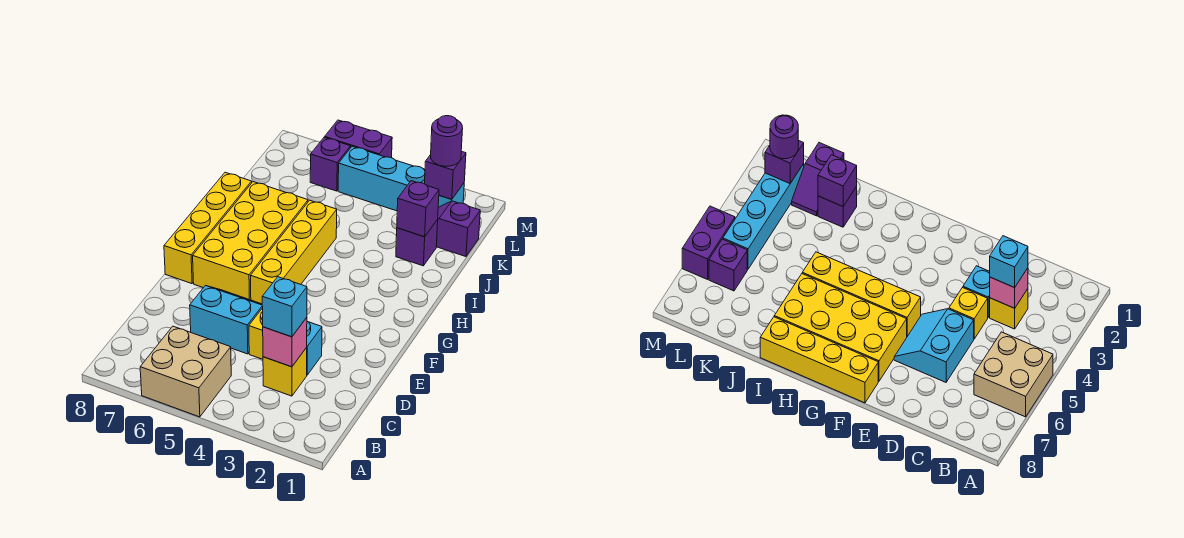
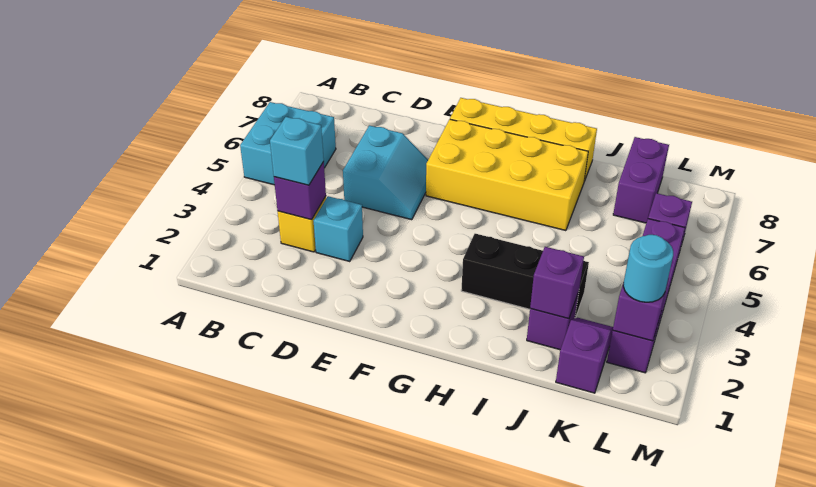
tan 2x2 brick [140,326,231,417] -> cyan 2x2 brick [240,102,336,185]
pink 1x1 brick [263,318,307,367] -> purple 1x1 brick [274,162,326,220]
yellow 1x1 brick [249,308,263,359] -> none
yellow 1x4 brick [251,200,337,304] -> none
none -> black 1x3 brick [461,234,589,318]
cyan 1x4 brick [338,146,464,211] -> purple 1x4 brick [607,219,685,373]
purple 1x1 round brick [431,116,463,166] -> cyan 1x1 round brick [623,235,673,302]
purple 1x2 brick [325,120,392,158] -> purple 1x2 brick moved to [613,137,669,223]

